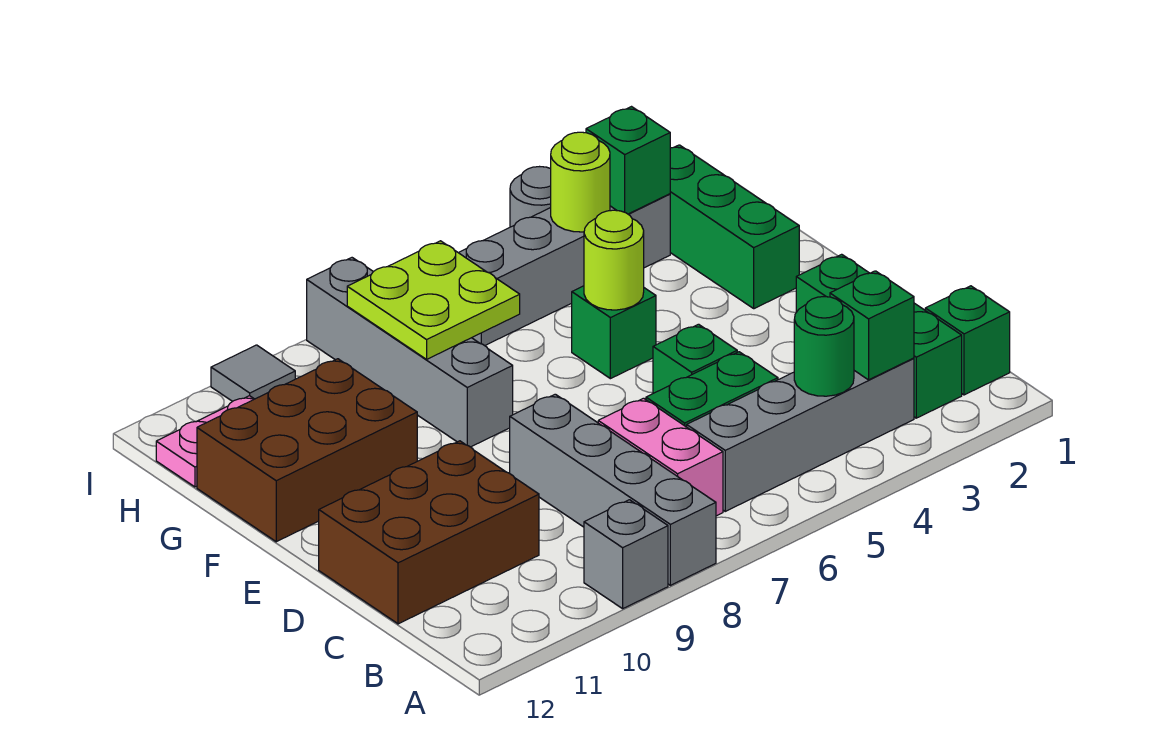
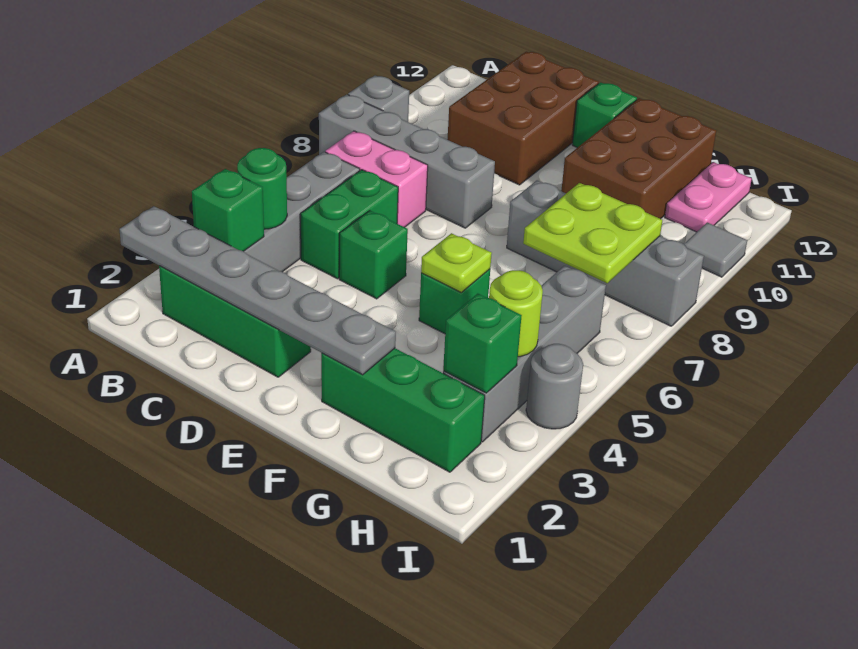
none -> grey 1x6 plate [119,206,396,375]
green 1x1 brick [925,286,1010,395] -> green 1x1 brick moved to [572,82,637,148]
lime 1x1 round brick [584,210,644,310] -> lime 1x1 plate [421,233,492,293]

